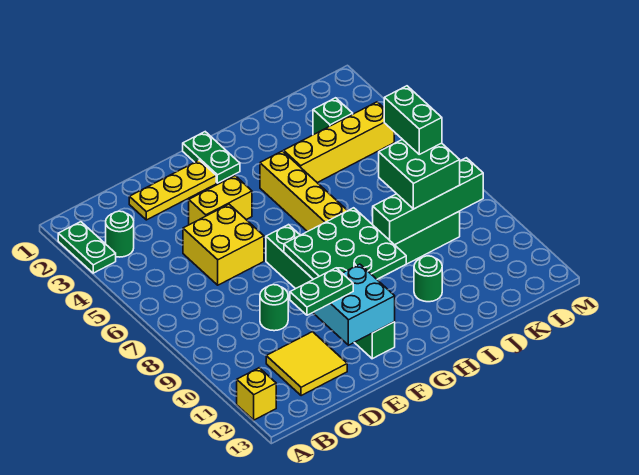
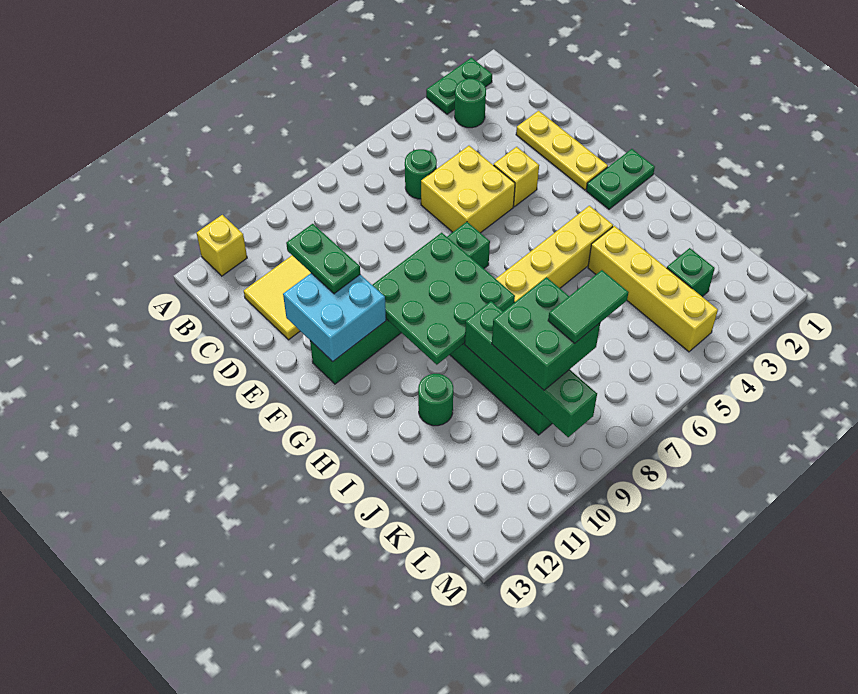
green 1x1 round brick [260,285,288,331] -> green 1x1 round brick moved to [405,149,437,199]
yellow 1x2 brick [189,176,252,225] -> yellow 1x1 brick [494,147,539,207]
green 1x2 brick [384,86,442,154] -> green 1x2 tile [548,270,629,344]

